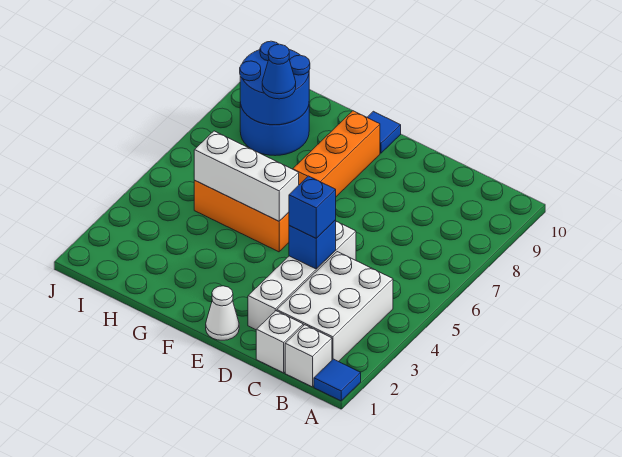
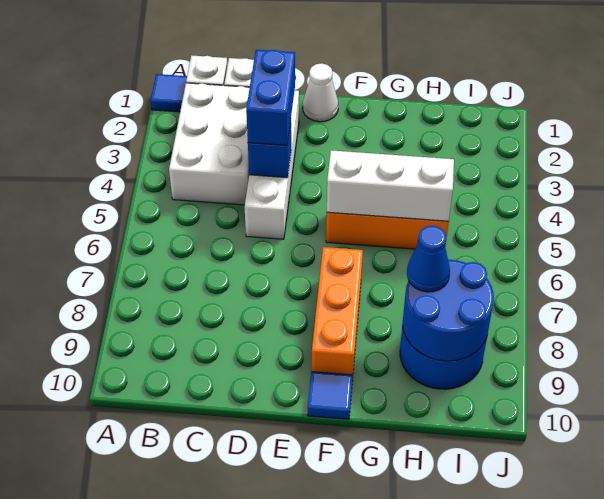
blue 1x1 brick [289,176,336,238] -> blue 1x2 brick [246,50,295,145]

